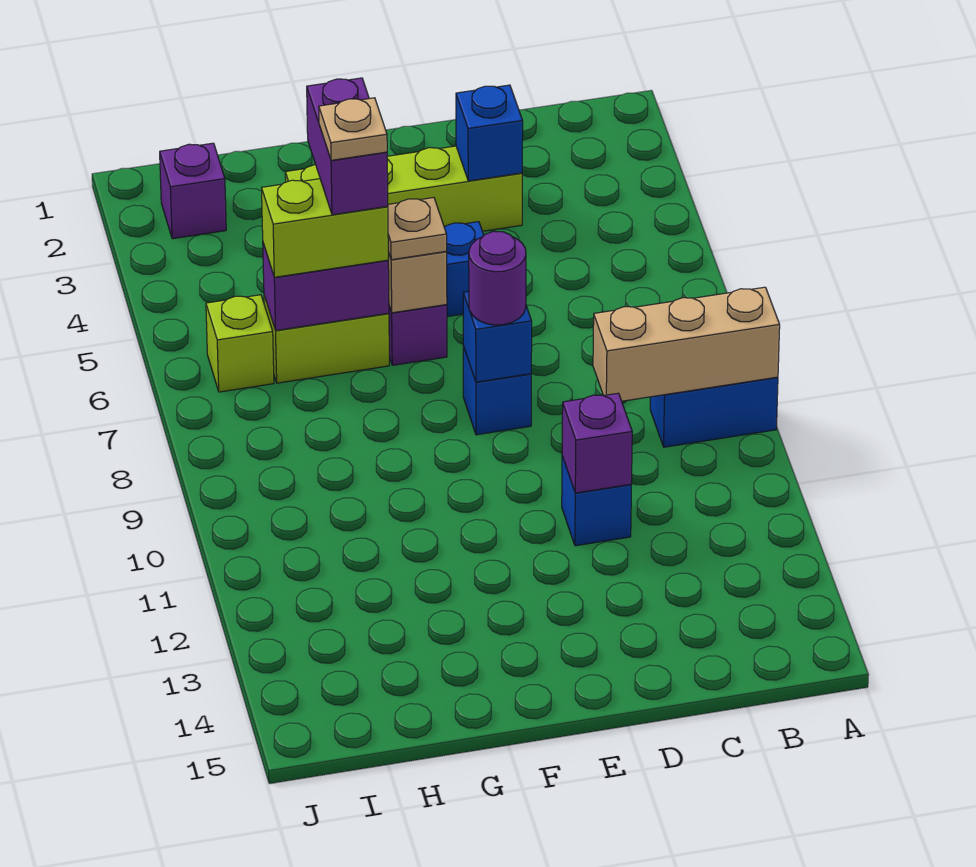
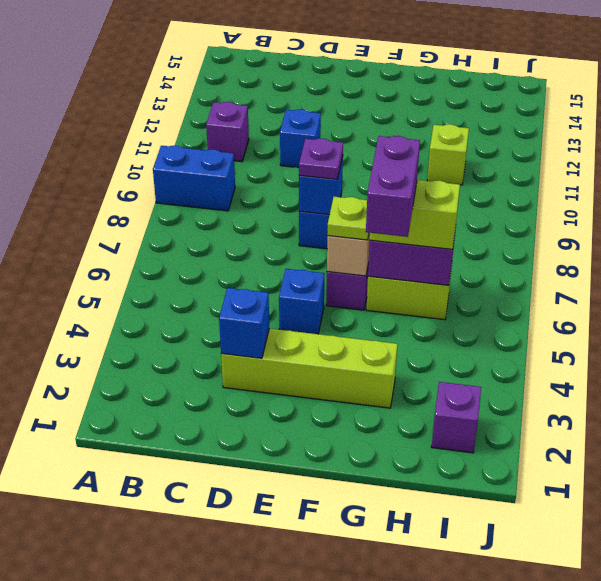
tan 1x3 brick [593,287,780,401] -> none
purple 1x1 brick [562,393,632,493] -> purple 1x1 brick moved to [206,102,249,162]
purple 1x1 round brick [469,231,526,325] -> purple 1x1 plate [299,138,343,179]
tan 1x1 plate [388,198,447,260] -> lime 1x1 plate [327,197,369,240]
tan 1x1 plate [319,98,387,160] -> none
lime 1x1 brick [206,295,274,392] -> lime 1x1 brick moved to [427,124,469,185]

